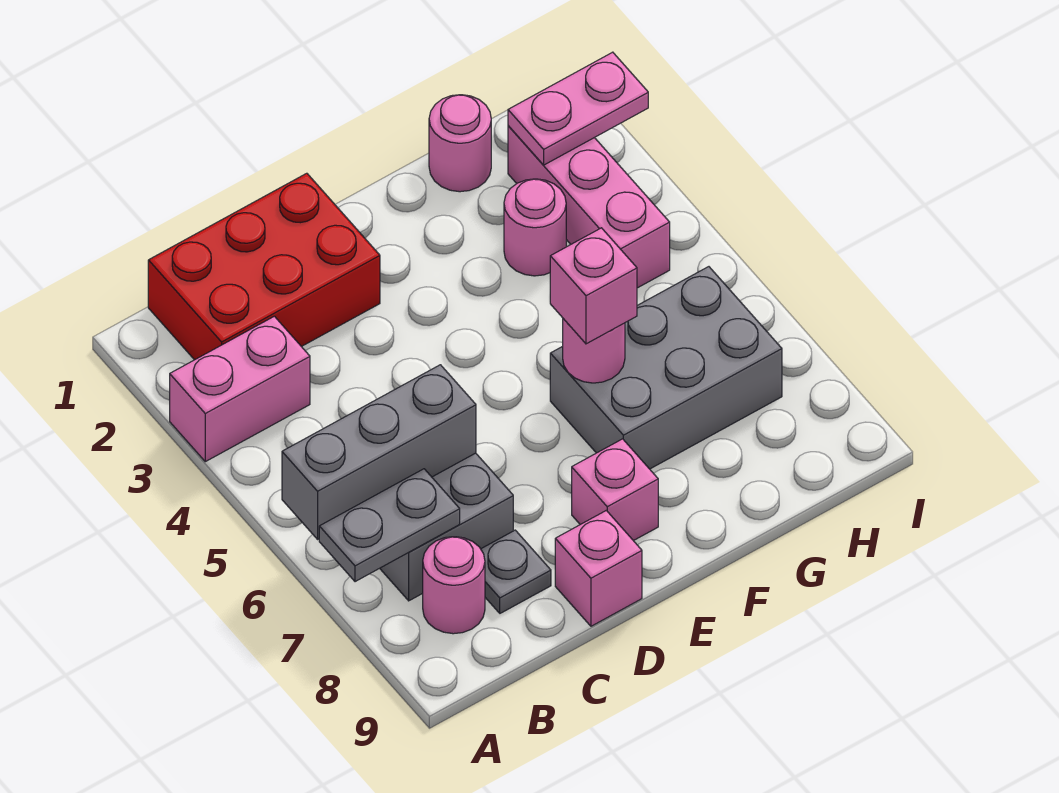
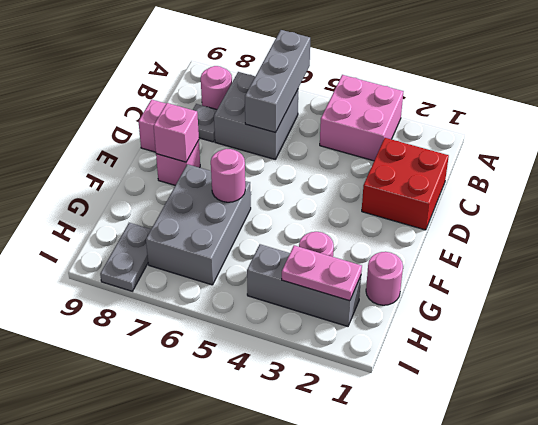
pink 1x2 brick [170,316,310,462] -> pink 2x2 brick [320,75,404,161]
grey 1x2 plate [319,469,460,582] -> grey 1x2 plate moved to [100,223,151,291]
red 2x3 brick [148,173,380,360] -> red 2x2 brick [362,138,449,230]
pink 1x1 brick [550,228,637,344] -> pink 1x1 brick moved to [154,103,199,162]
pink 1x3 brick [508,126,670,288] -> grey 1x3 brick [247,244,361,326]
pink 1x2 plate [508,52,648,165] -> pink 1x2 plate turned to [282,245,362,301]

